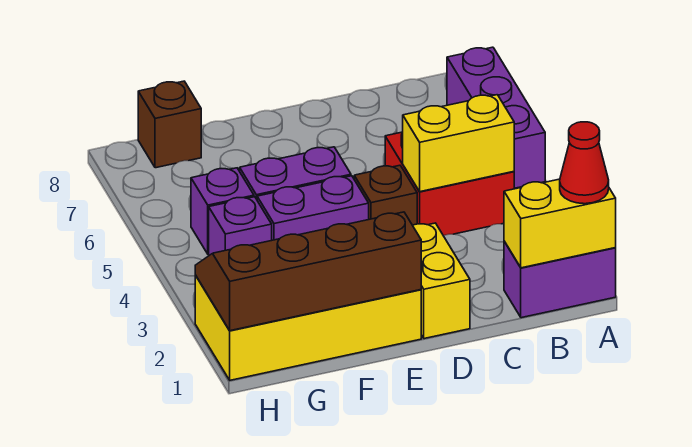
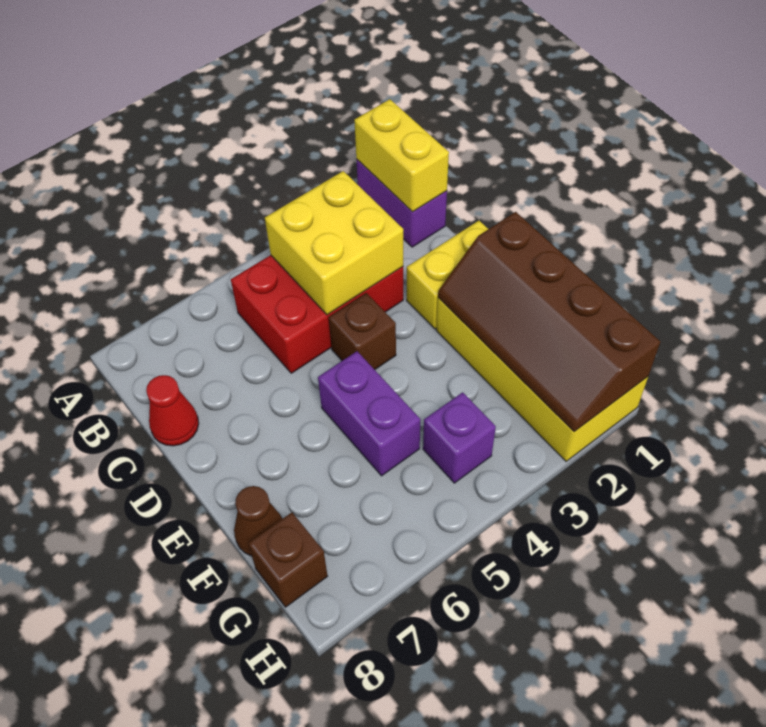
red 1x1 cone [560,122,609,204] -> red 1x1 cone moved to [146,375,199,446]
purple 1x3 brick [447,47,545,188] -> none
red 2x2 brick [385,132,514,236] -> red 2x3 brick [231,255,403,373]
yellow 1x2 brick [403,95,514,192] -> yellow 2x2 brick [265,171,403,315]
purple 1x2 brick [257,176,369,240] -> none
none -> brown 1x1 cone [234,486,282,556]
purple 1x1 brick [191,168,254,254] -> none

